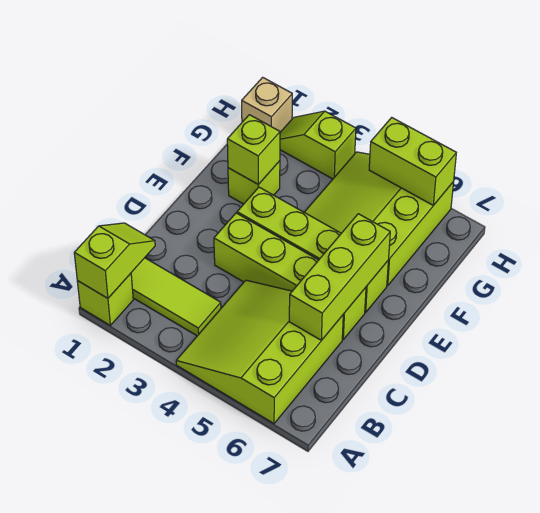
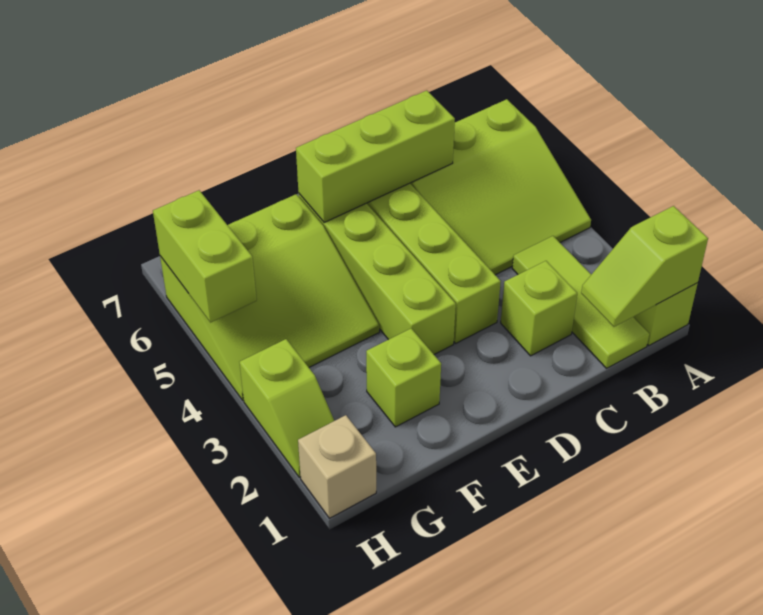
lime 1x1 brick [227,115,280,184] -> lime 1x1 brick moved to [501,261,577,356]

